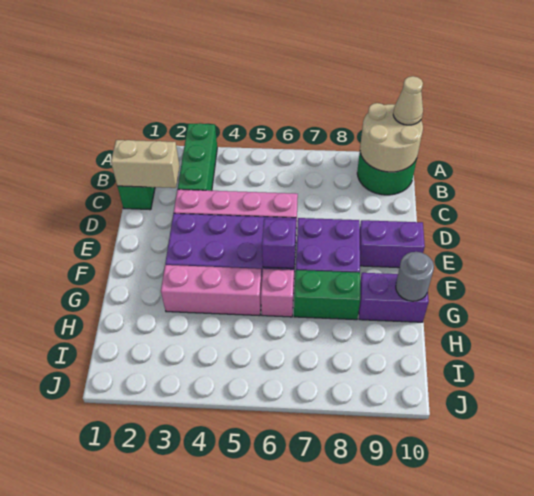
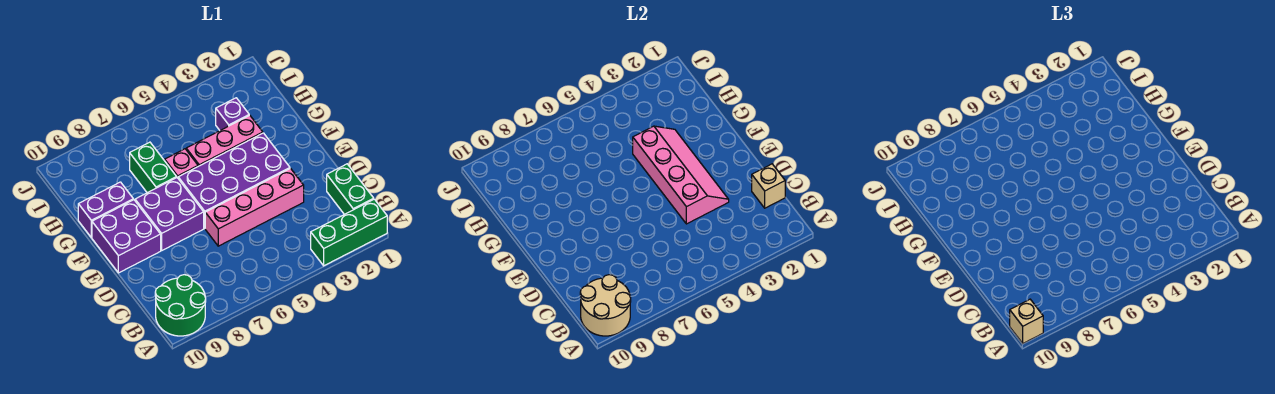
green 1x3 brick [178,123,217,191] -> green 1x3 brick turned to [311,199,387,266]
tan 1x1 cone [393,76,423,125] -> tan 1x1 brick [1010,299,1043,343]
tan 1x2 brick [111,140,180,188] -> tan 1x1 brick [752,164,785,208]
none -> pink 2x4 slope [633,126,729,224]
purple 1x2 brick [360,220,425,268] -> purple 2x2 brick [92,200,161,273]
purple 1x1 brick [262,219,296,268] -> purple 1x1 brick moved to [216,98,249,130]
green 1x2 brick [294,270,360,320] -> green 1x2 brick turned to [130,142,177,193]
grey 1x1 round brick [396,252,434,301] -> none

